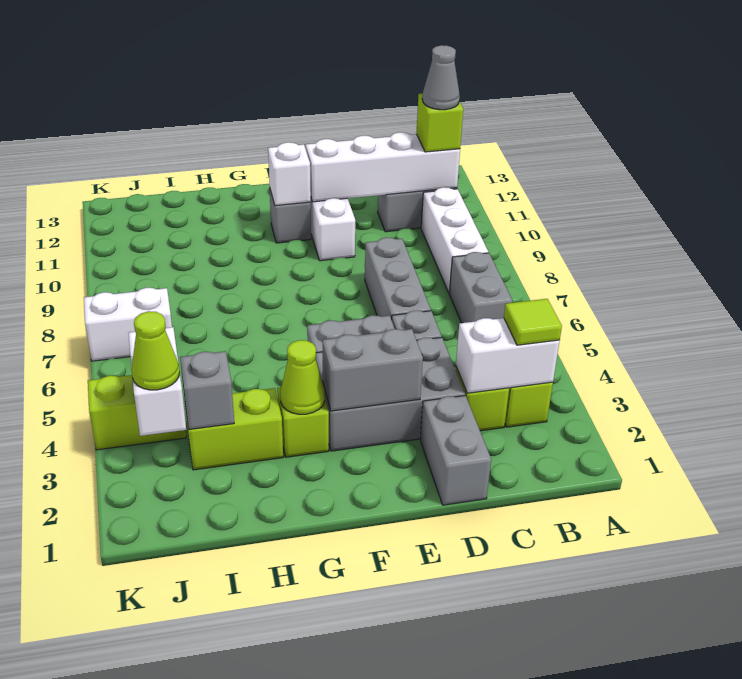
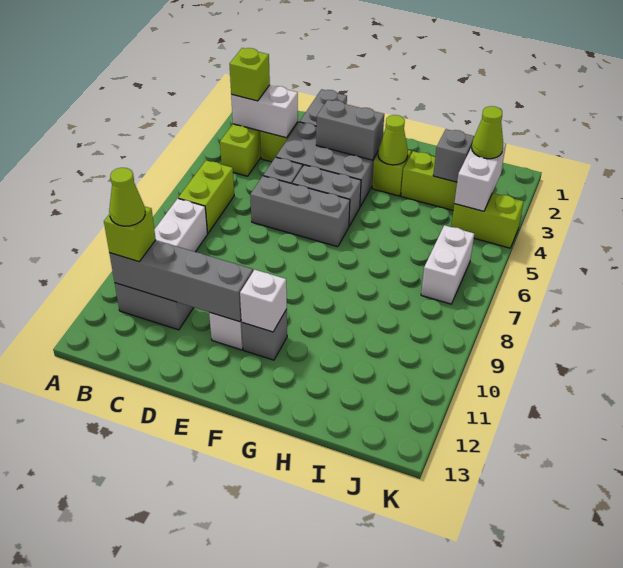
lime 1x1 tile [504,299,562,345] -> lime 1x1 brick [230,48,270,101]
grey 1x2 brick [449,252,512,323] -> lime 1x2 brick [178,160,234,233]
white 1x4 brick [306,132,460,202] -> grey 1x4 brick [109,240,253,322]
grey 1x1 cone [422,45,460,110] -> lime 1x1 cone [109,168,145,226]
grey 1x3 brick [365,238,431,320] -> grey 1x3 brick turned to [250,176,350,247]
white 1x2 brick [84,288,172,361] -> white 1x2 brick turned to [421,225,474,304]

